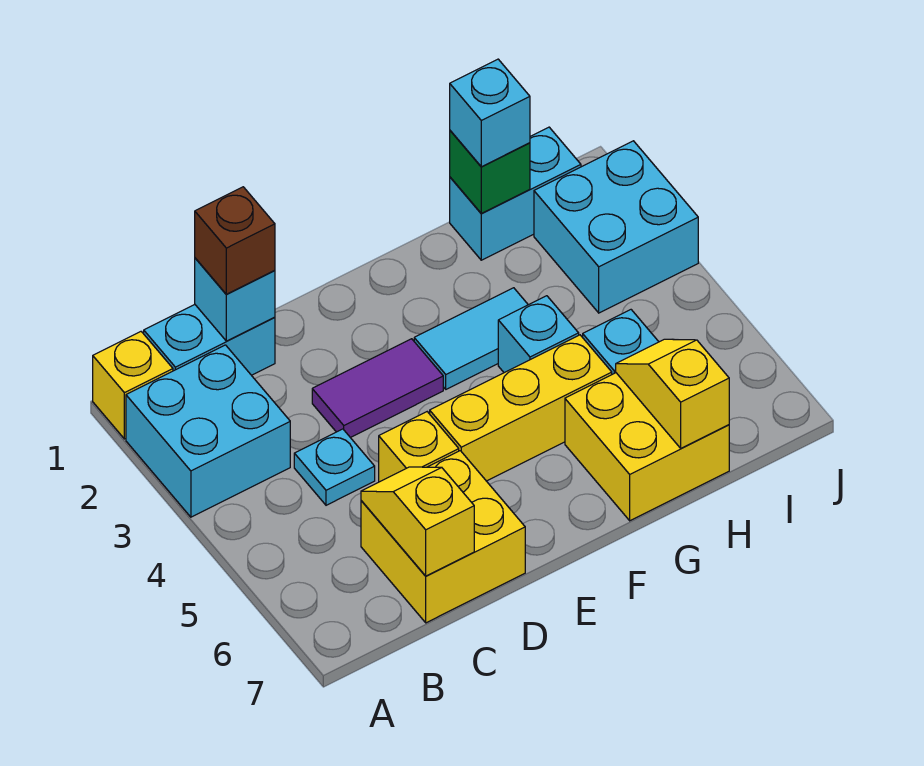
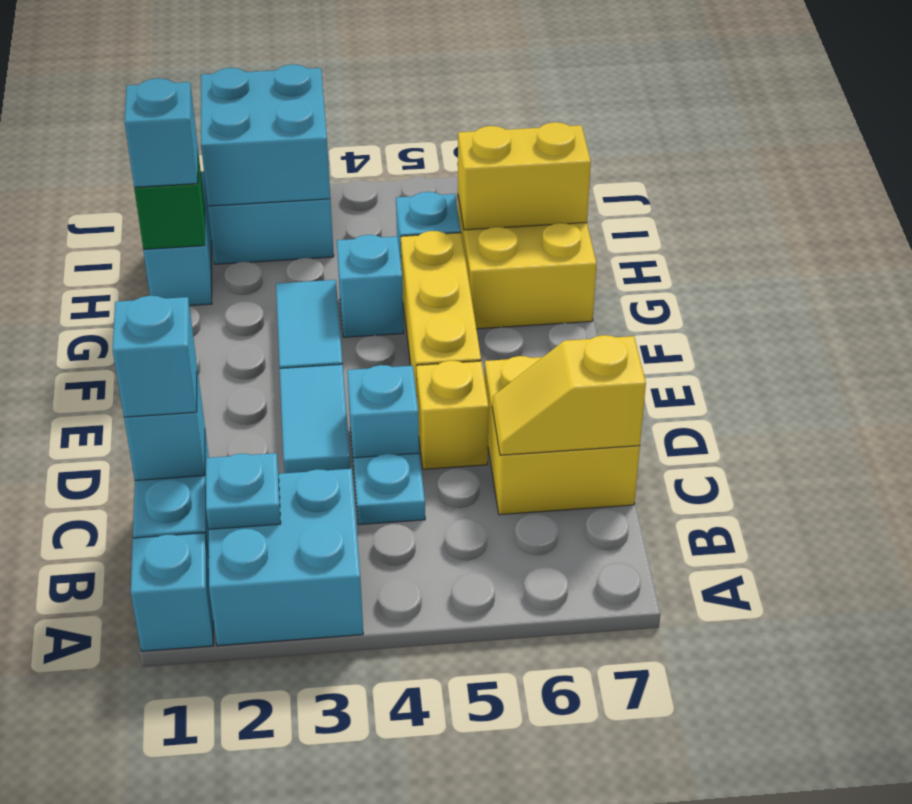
yellow 1x1 brick [93,332,173,439] -> cyan 1x1 brick [131,533,213,651]
none -> cyan 1x1 plate [206,453,281,529]
brown 1x1 brick [195,187,275,294] -> cyan 1x1 brick [113,296,197,417]
purple 1x2 tile [312,339,443,438] -> cyan 1x2 tile [280,364,351,473]
none -> cyan 1x1 brick [347,365,419,466]
yellow 1x2 slope [616,339,729,448] -> yellow 1x2 brick [458,122,591,230]
none -> cyan 2x2 brick [201,64,330,206]

